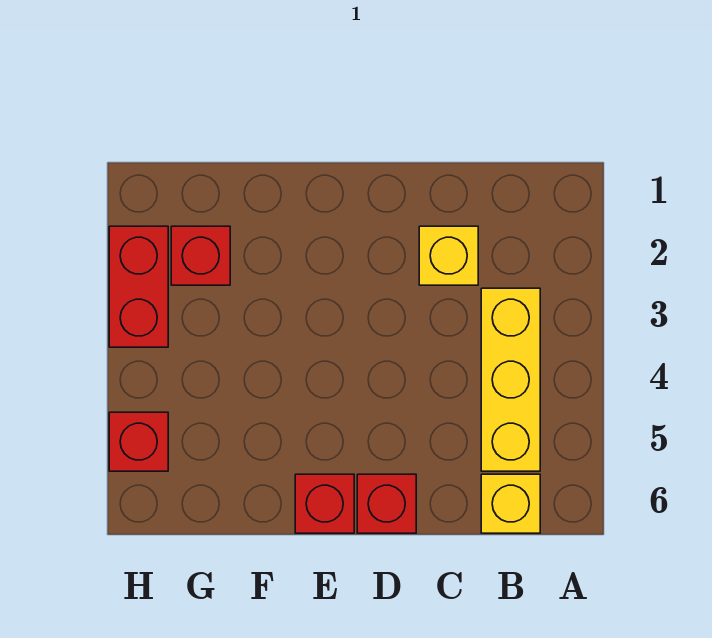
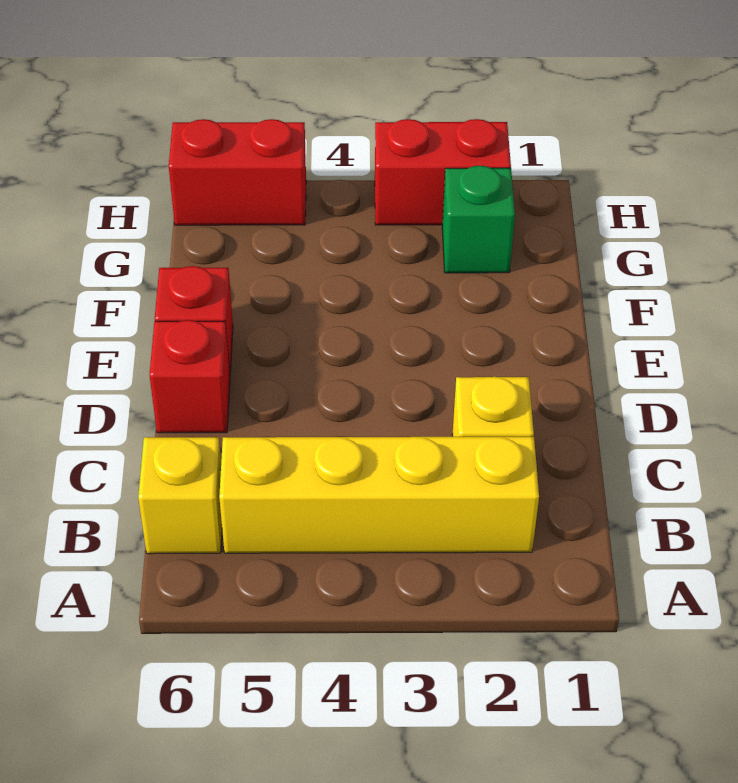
yellow 1x3 brick [481,288,540,471] -> yellow 1x4 brick [219,437,539,553]
red 1x1 brick [171,226,230,285] -> green 1x1 brick [442,166,515,273]
red 1x1 brick [109,412,168,471] -> red 1x2 brick [169,119,306,225]

